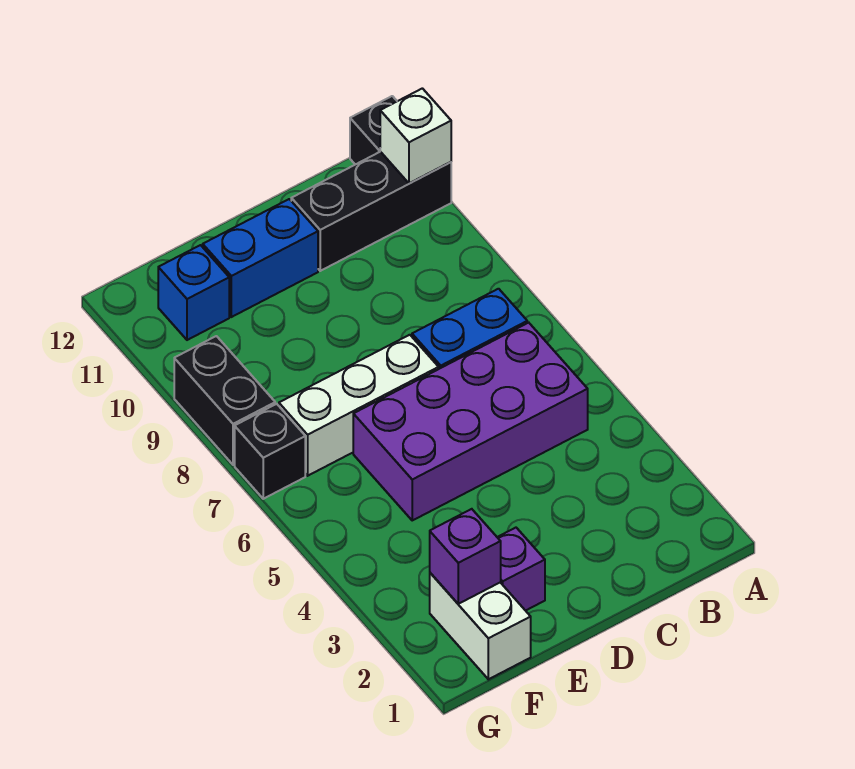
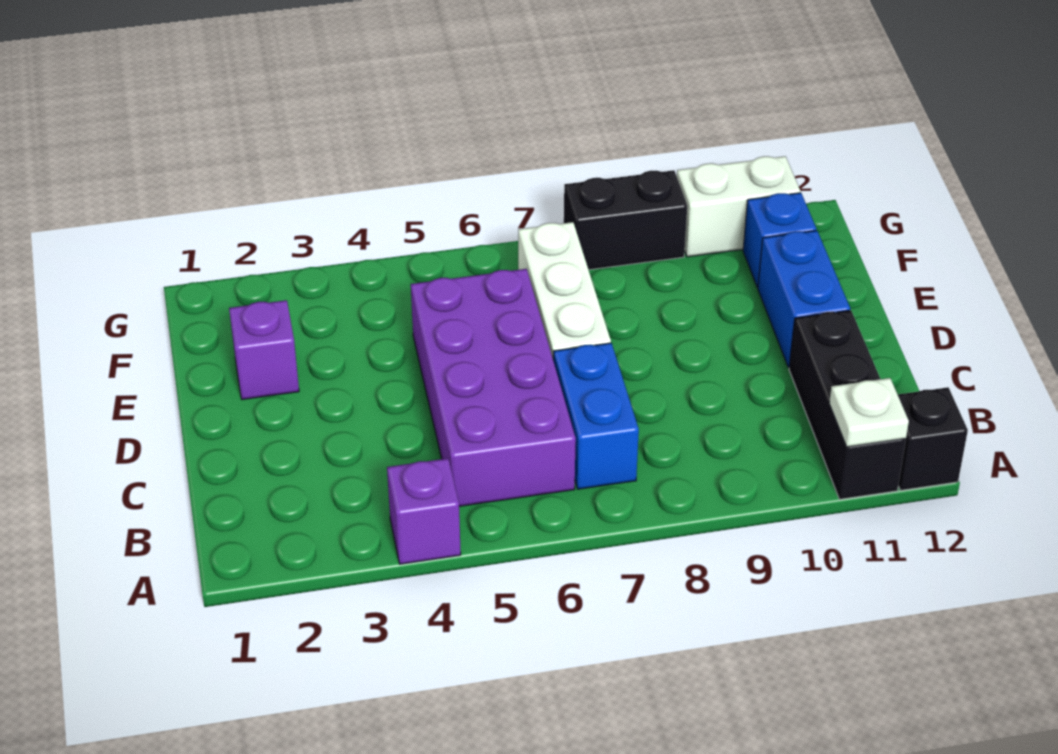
white 1x1 brick [380,88,451,183] -> white 1x1 plate [829,378,909,447]
white 1x2 brick [430,573,531,679] -> white 1x2 brick moved to [677,156,800,257]
purple 1x1 brick [430,509,501,604] -> purple 1x1 brick moved to [387,458,461,564]
black 1x1 brick [235,404,305,499] -> none

